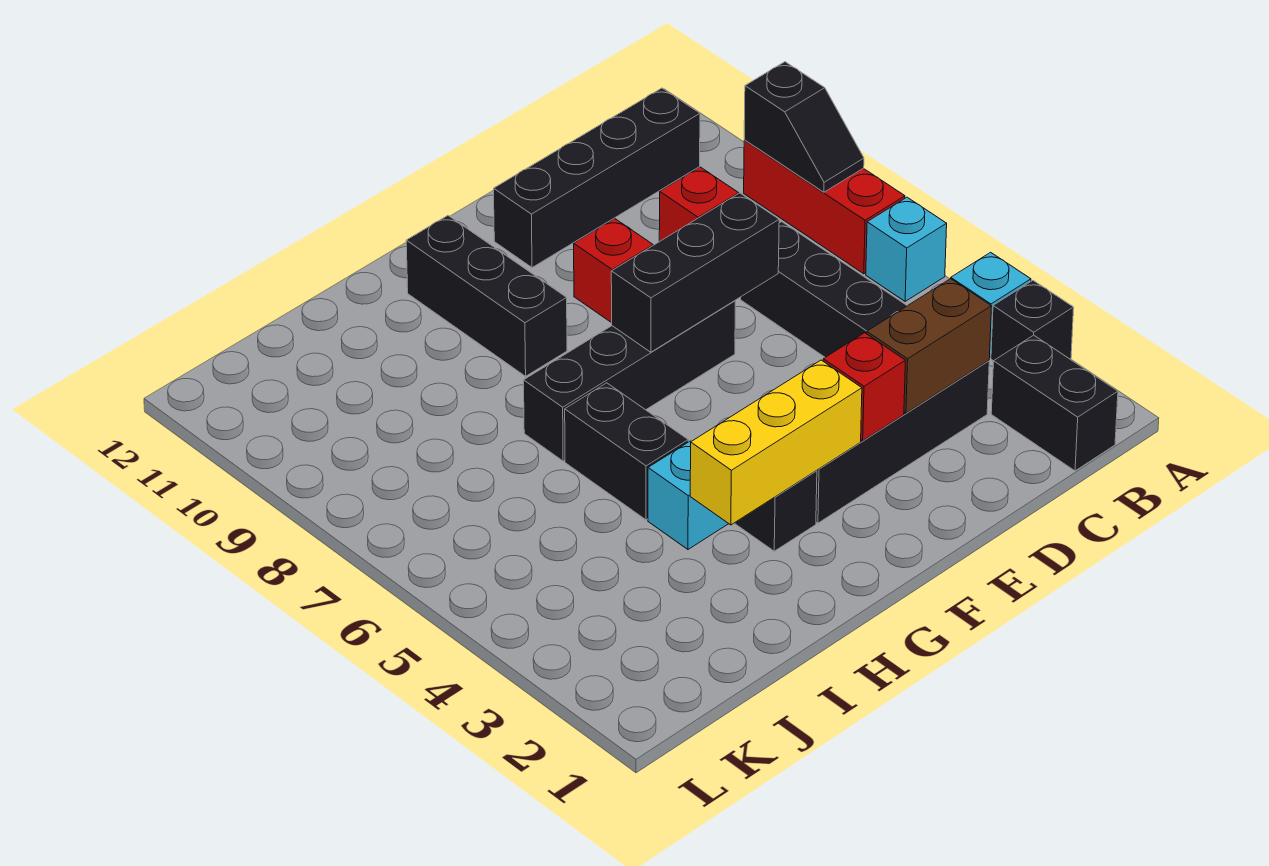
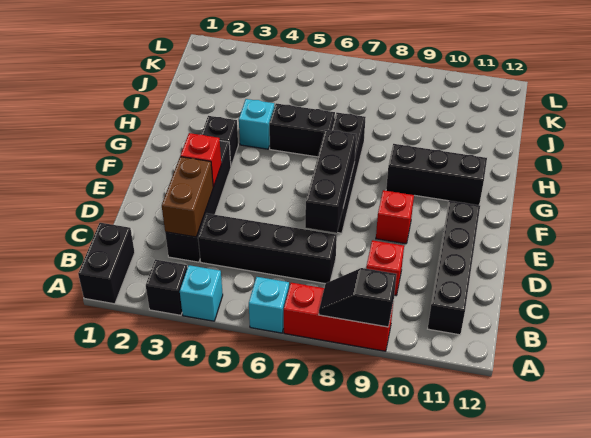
black 1x2 brick [991,335,1118,471] -> black 1x2 brick turned to [78,223,135,304]
yellow 1x3 brick [690,360,862,525] -> none

